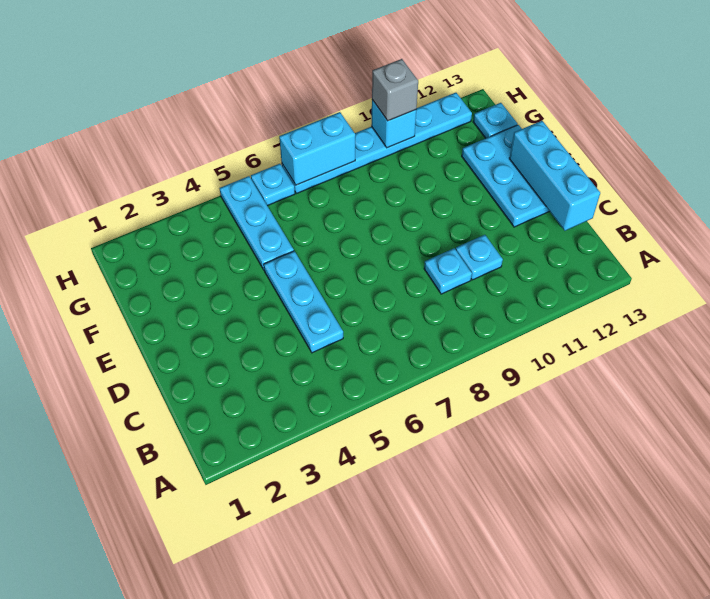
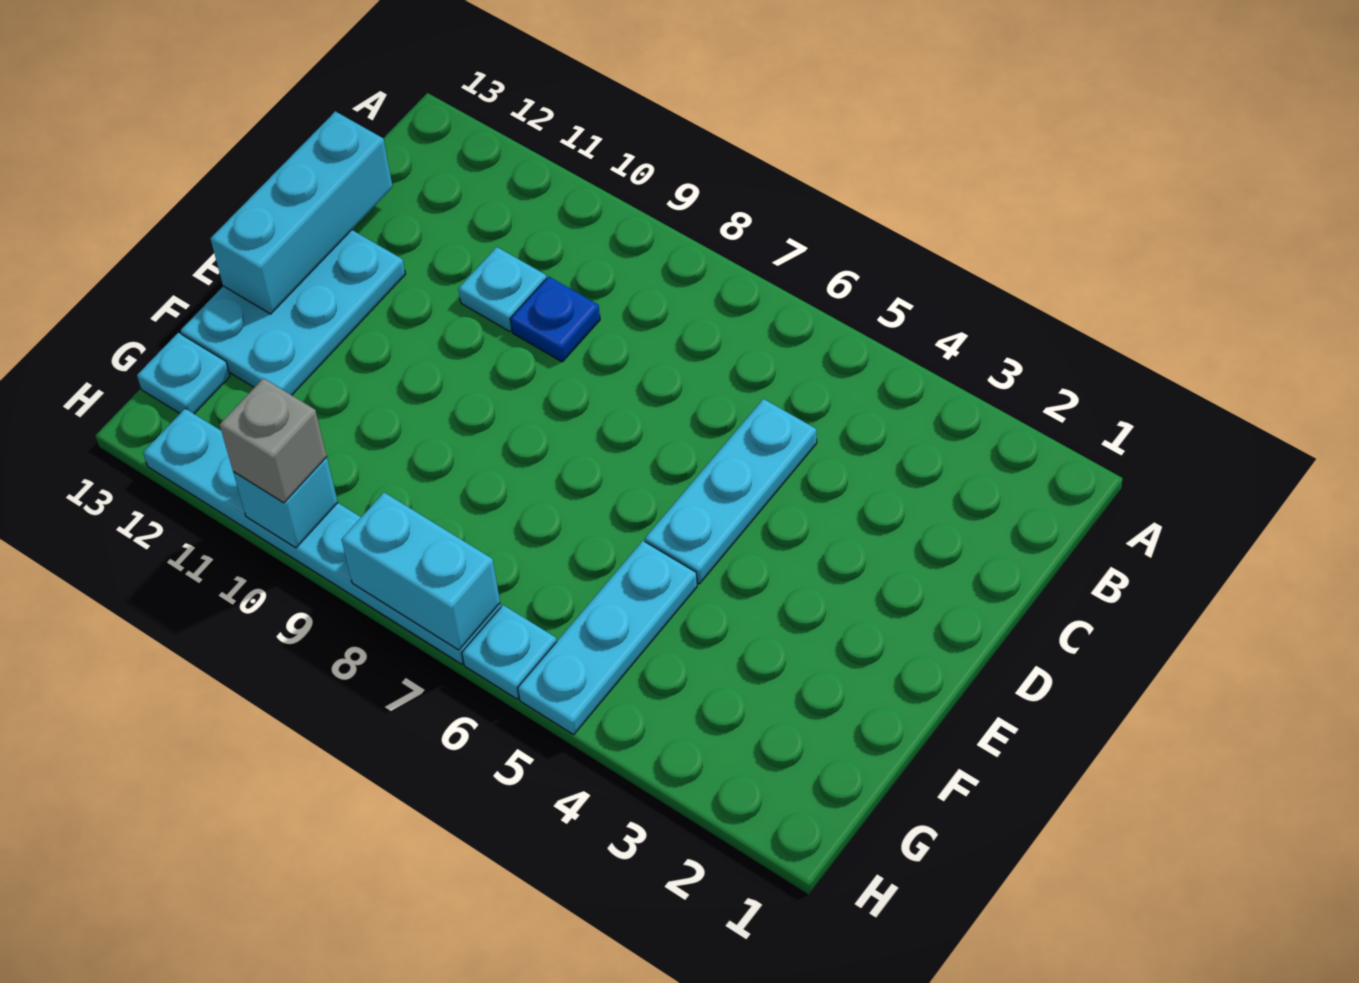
cyan 1x1 plate [424,248,472,294] -> blue 1x1 plate [510,276,600,362]

